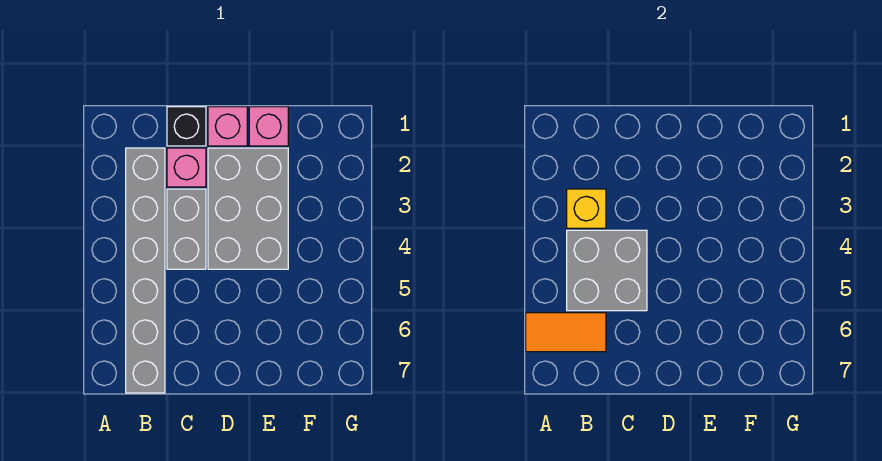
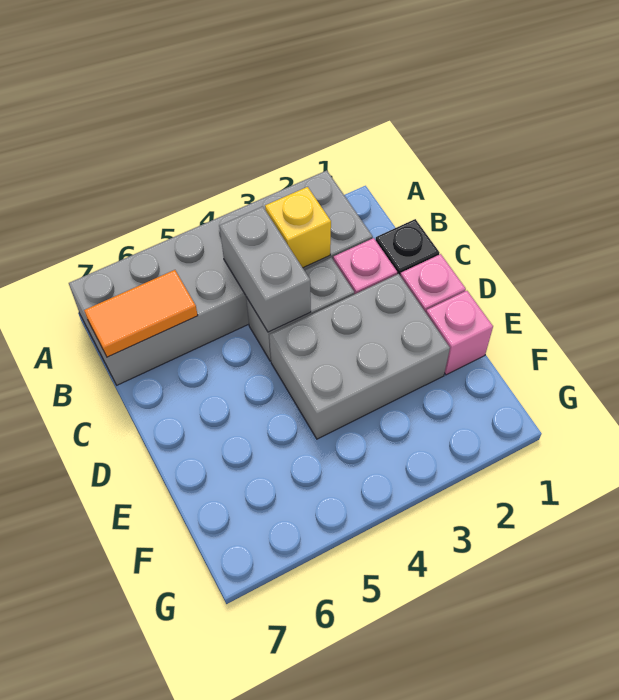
orange 1x2 tile [526,313,606,352] -> orange 1x2 tile turned to [84,270,198,357]
grey 1x6 brick [126,148,165,393] -> grey 2x6 brick [69,170,373,385]
grey 2x2 brick [567,230,647,311] -> grey 1x2 brick [219,206,311,332]

